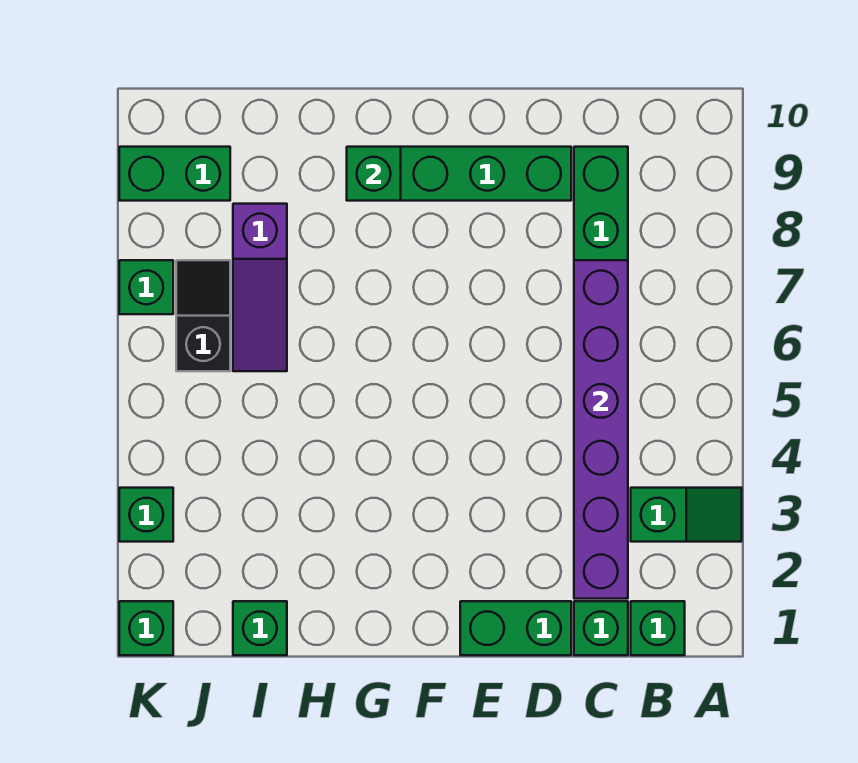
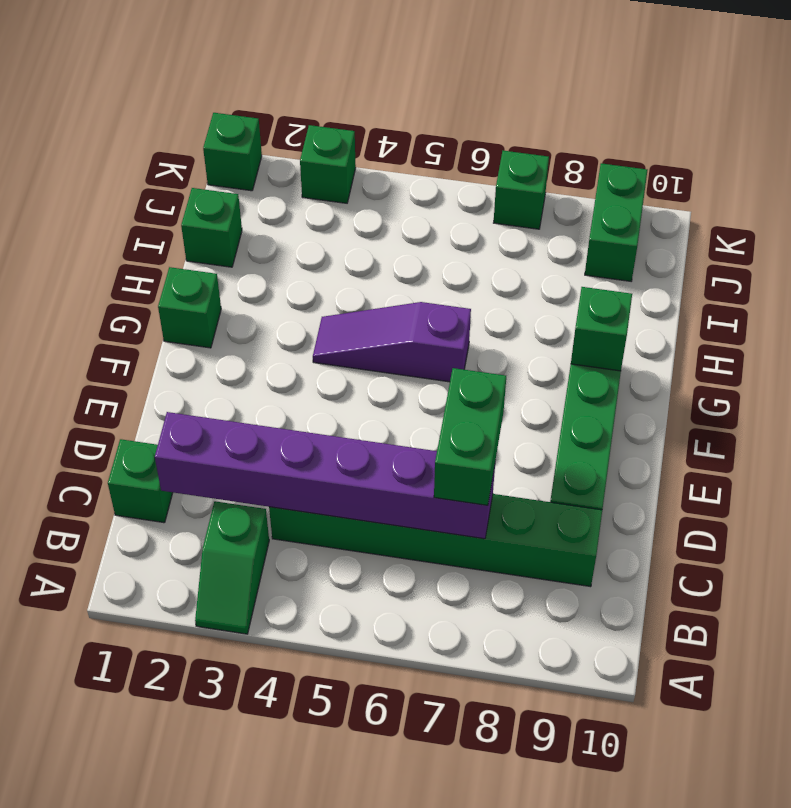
green 1x1 brick [631,601,685,655] -> green 1x1 brick moved to [158,267,221,348]
green 1x2 brick [460,601,571,655] -> green 1x2 brick moved to [434,368,506,505]
purple 1x3 slope [233,204,287,371] -> purple 1x3 slope moved to [313,302,471,382]
black 1x2 slope [176,260,230,371] -> none

